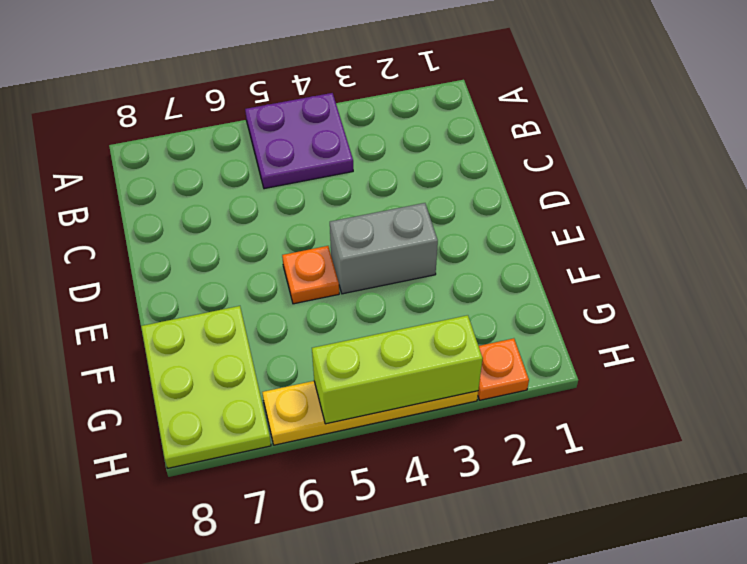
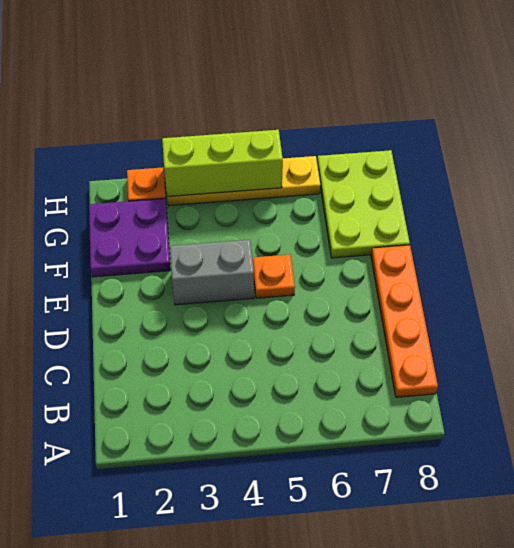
purple 2x2 plate [245,93,353,189] -> purple 2x2 plate moved to [89,198,171,277]
none -> orange 1x4 plate [371,245,438,397]

